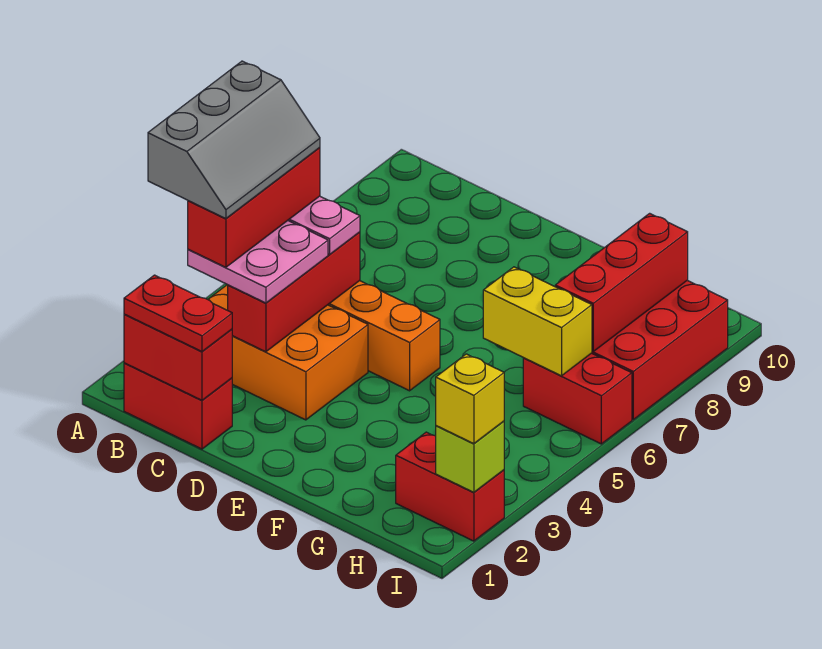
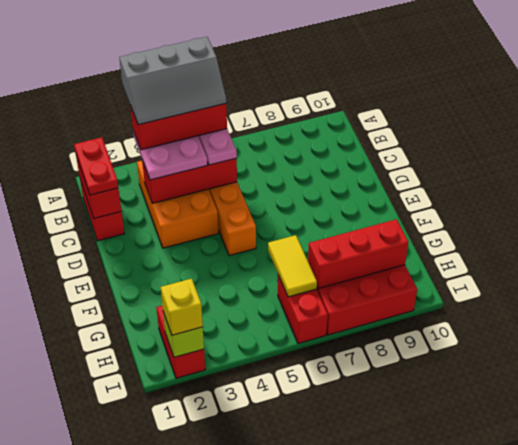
yellow 1x2 brick [483,267,592,376] -> yellow 1x2 tile [268,235,317,297]

